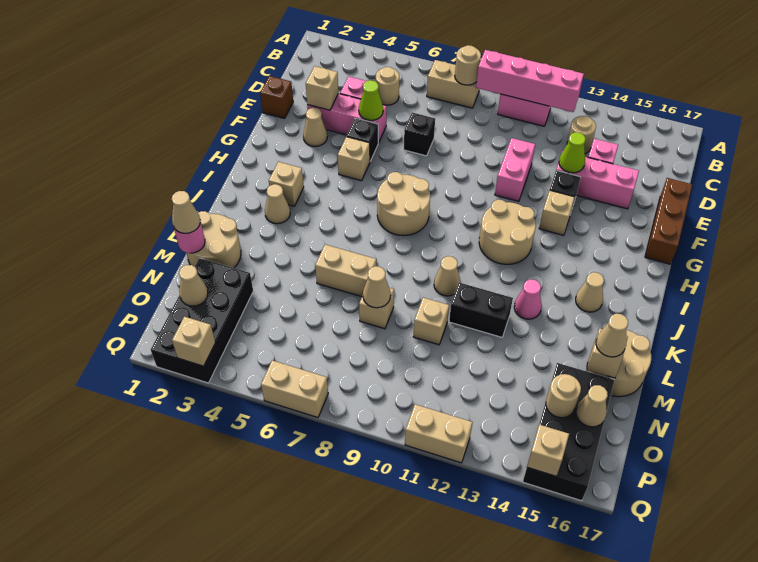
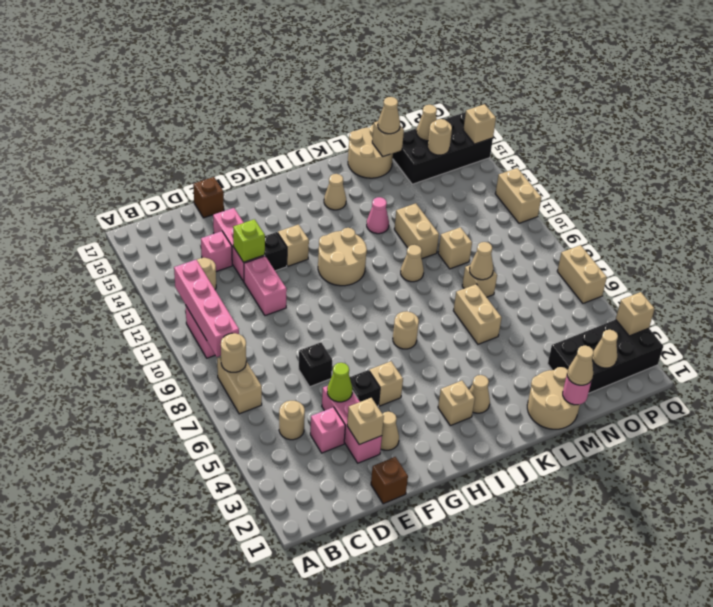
pink 1x2 brick [495,138,535,201] -> pink 1x2 brick turned to [244,256,287,316]
lime 1x1 cone [559,132,585,173] -> lime 1x1 brick [233,219,265,262]
brown 1x3 brick [645,178,692,264] -> brown 1x1 brick [193,177,224,218]
tan 2x2 round brick [377,172,430,236] -> tan 1x1 round brick [393,311,419,349]
black 1x2 brick [449,283,513,337] -> tan 1x2 brick [394,203,439,259]

